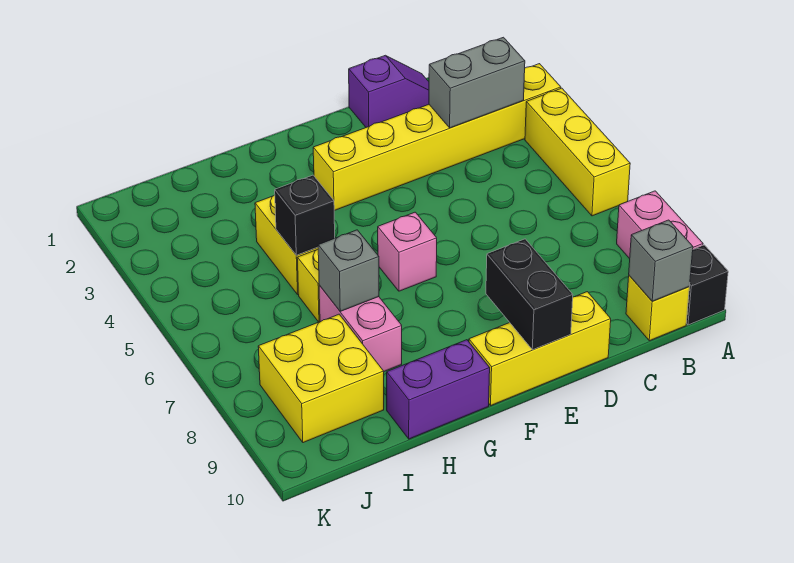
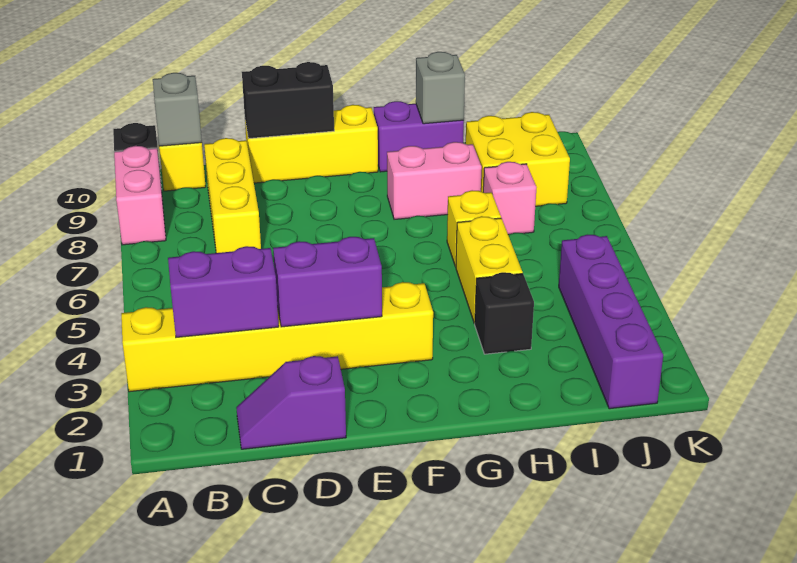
yellow 1x3 brick [525,88,630,216] -> yellow 1x3 brick moved to [204,138,261,253]
grey 1x2 brick [429,37,525,128] -> purple 1x2 brick [168,246,279,337]
none -> purple 1x2 brick [273,237,382,327]
black 1x2 brick [486,239,573,350] -> black 1x2 brick turned to [242,62,334,139]
pink 1x1 brick [378,212,437,291] -> pink 1x1 brick moved to [483,162,537,235]
black 1x1 brick [275,175,335,255] -> black 1x1 brick moved to [474,272,534,354]
pink 1x2 brick [319,285,402,371] -> pink 1x2 brick turned to [387,142,482,219]
grey 1x1 brick [318,230,379,311] -> grey 1x1 brick moved to [416,52,465,124]
none -> purple 1x4 brick [559,235,663,409]

